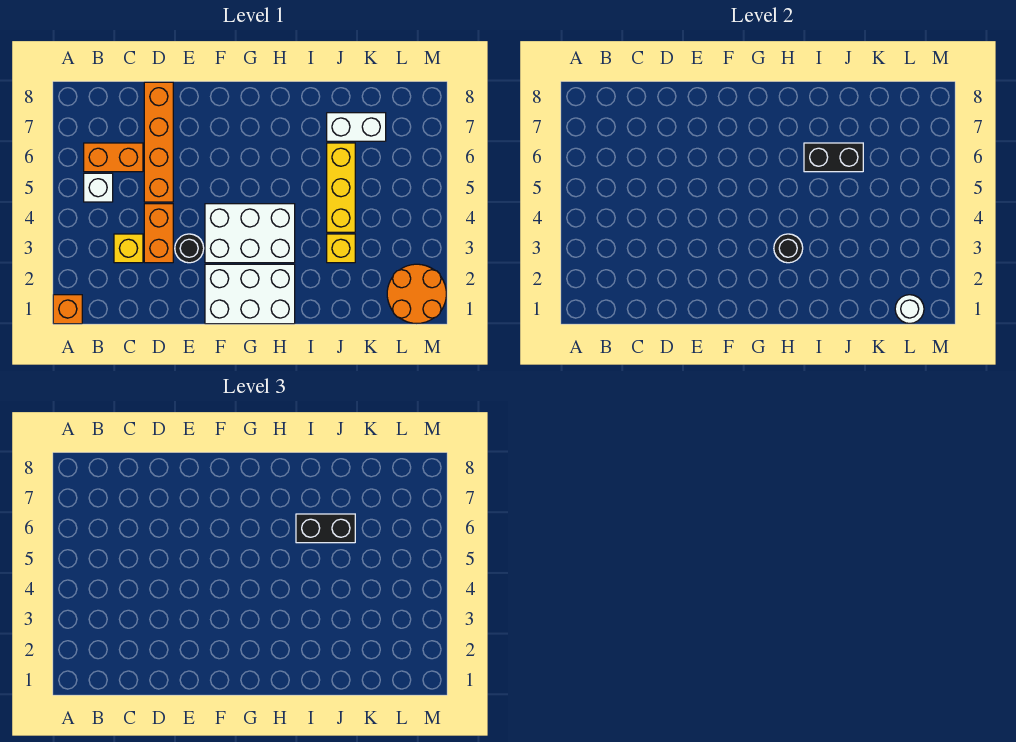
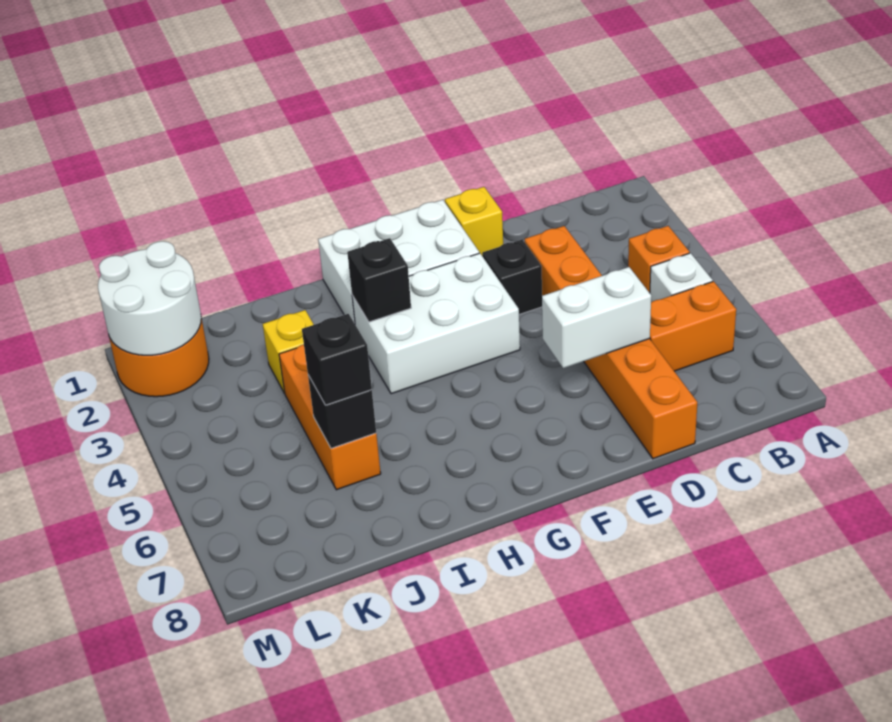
orange 1x1 brick [53,295,82,324] -> orange 1x1 brick moved to [628,226,689,293]
yellow 1x1 brick [114,234,143,263] -> yellow 1x1 brick moved to [445,187,503,255]
black 1x1 round brick [175,234,204,263] -> black 1x1 brick [482,239,542,314]
black 1x1 round brick [774,234,803,263] -> black 1x1 brick [347,238,411,322]
black 1x2 brick [804,143,863,172] -> black 1x1 brick [308,375,376,448]
black 1x2 brick [296,514,355,543] -> black 1x1 brick [302,314,372,405]
yellow 1x3 brick [327,143,355,232] -> orange 1x3 brick [279,345,381,490]
white 1x2 brick [327,113,386,141] -> white 1x2 brick moved to [542,267,651,368]
white 1x1 round brick [895,295,924,323] -> white 2x2 round brick [98,241,201,355]

